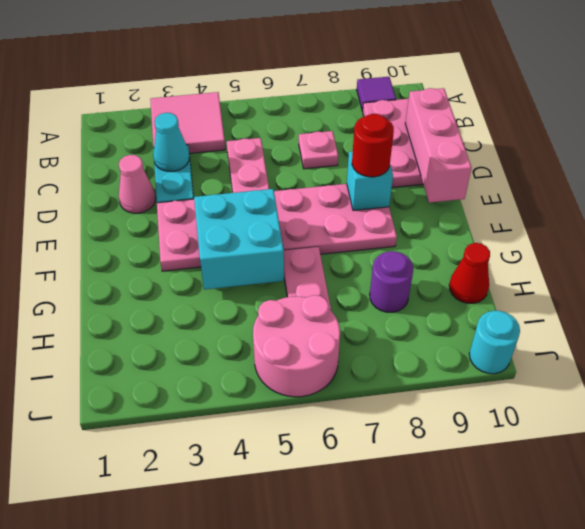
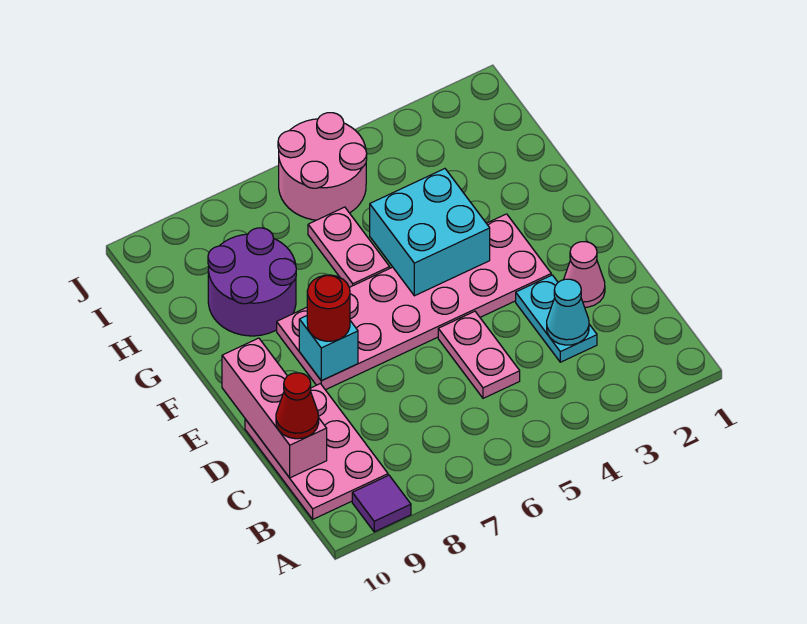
pink 2x2 tile [150,92,225,153] -> none
pink 1x1 plate [299,131,338,169] -> none
purple 1x1 round brick [370,251,413,312] -> purple 2x2 round brick [208,228,296,336]
red 1x1 cone [449,243,490,303] -> red 1x1 cone moved to [276,373,319,439]
cyan 1x1 round brick [469,311,520,374] -> none

